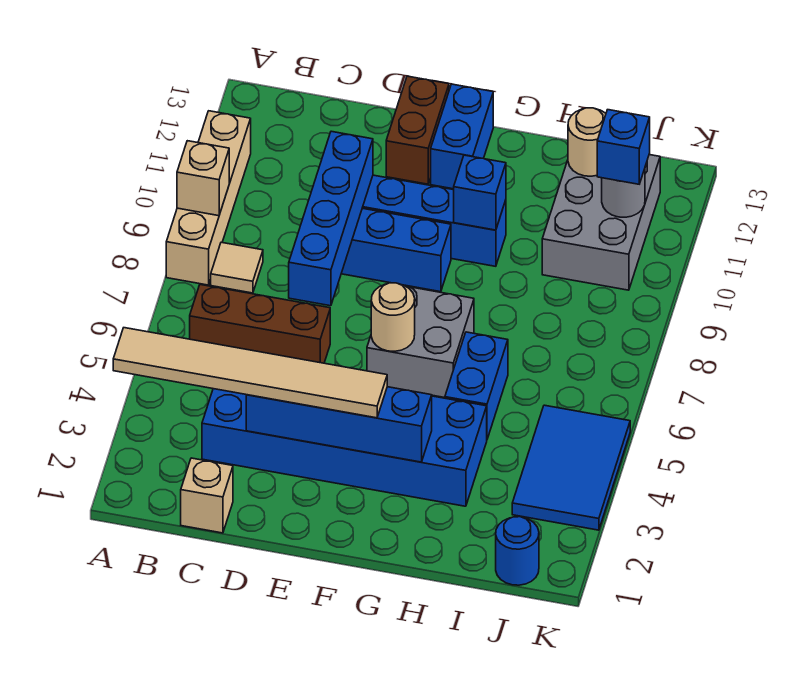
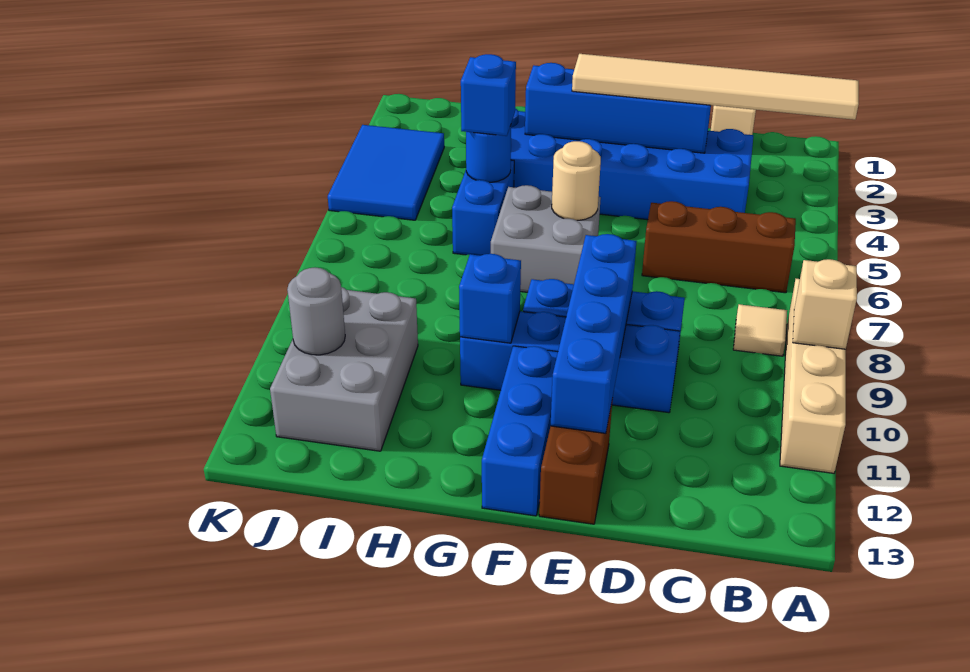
blue 1x4 brick [289,131,373,306] -> blue 1x4 brick moved to [551,234,637,433]
blue 1x2 brick [431,84,493,189] -> blue 1x3 brick [482,346,558,516]
tan 1x1 round brick [568,108,606,176] -> none
blue 1x1 round brick [496,517,539,585] -> blue 1x1 round brick moved to [466,126,511,182]
blue 1x1 brick [597,110,650,184] -> blue 1x1 brick moved to [461,54,516,136]

